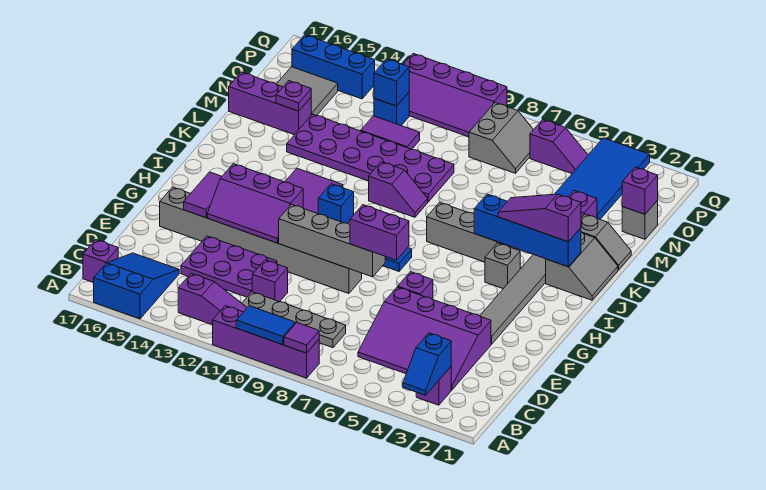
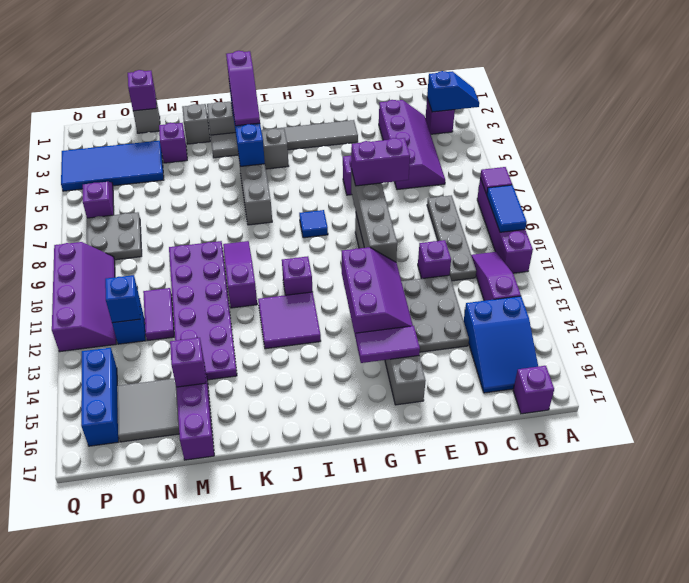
blue 2x3 slope [94,253,179,319] -> blue 2x3 slope turned to [464,296,538,393]
purple 3x4 slope [358,287,491,390] -> purple 2x4 slope [379,100,445,190]
purple 2x3 plate [181,236,277,297] -> grey 2x3 plate [401,275,469,352]
purple 1x2 brick [350,205,409,260] -> purple 1x2 brick turned to [351,138,410,186]
blue 1x1 brick [318,184,354,223] -> purple 1x1 brick [282,256,313,295]
purple 1x2 slope [369,162,428,217] -> purple 1x3 slope [223,241,257,308]
purple 1x1 plate [276,81,311,111] -> purple 1x1 brick [170,338,206,387]
grey 2x2 slope [469,103,533,173] -> grey 2x2 plate [87,212,142,260]

